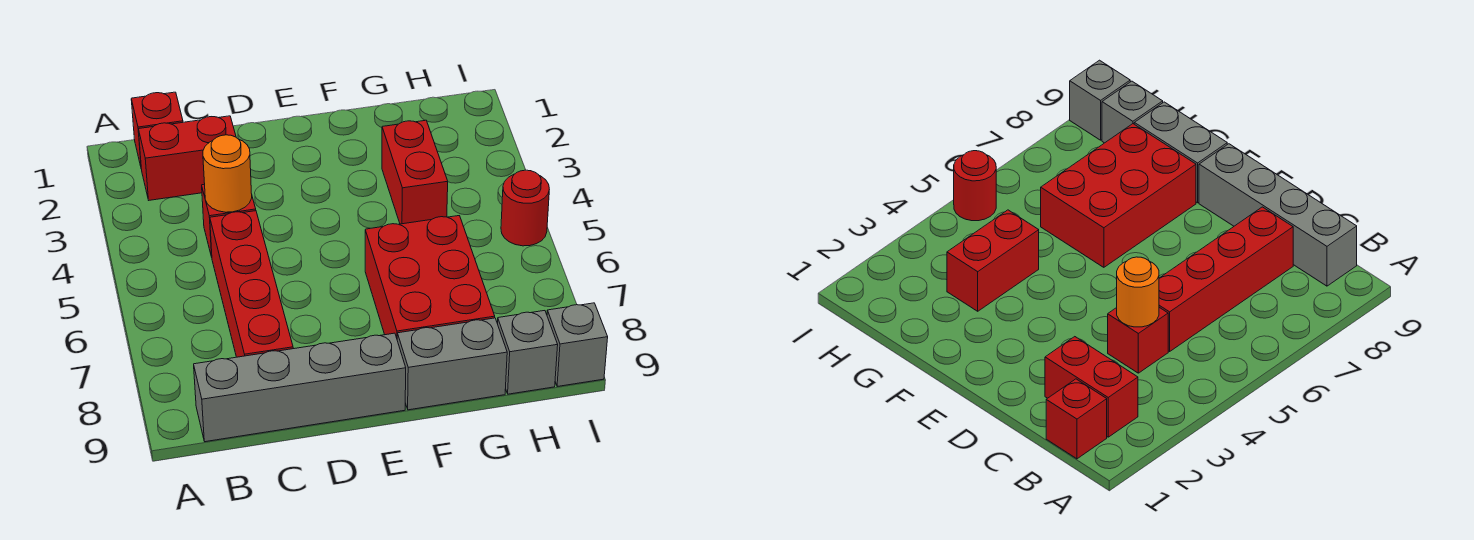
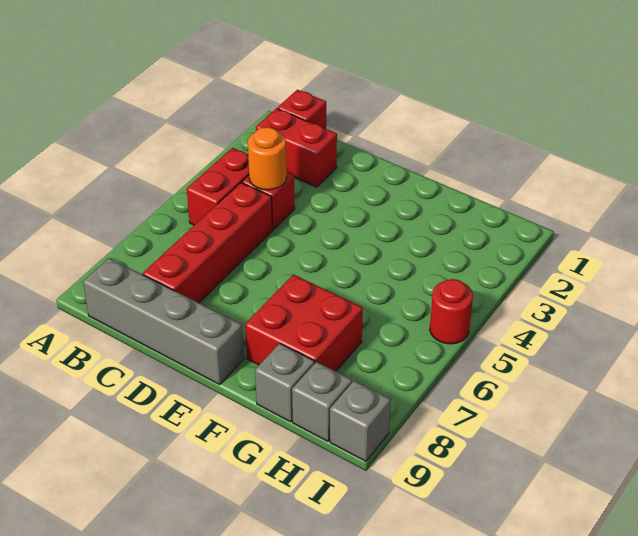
red 2x3 brick [365,216,495,338] -> red 2x2 brick [245,275,363,371]
grey 1x2 brick [397,318,507,410] -> grey 1x1 brick [255,343,315,422]
red 1x2 brick [382,120,448,224] -> red 1x2 brick moved to [187,148,249,225]

